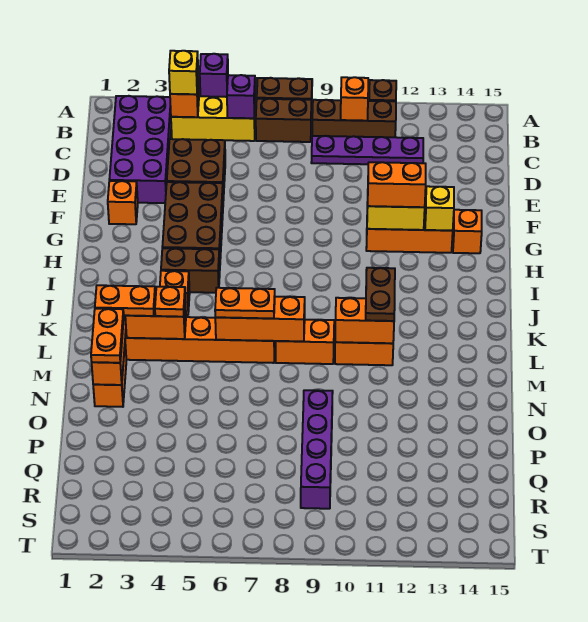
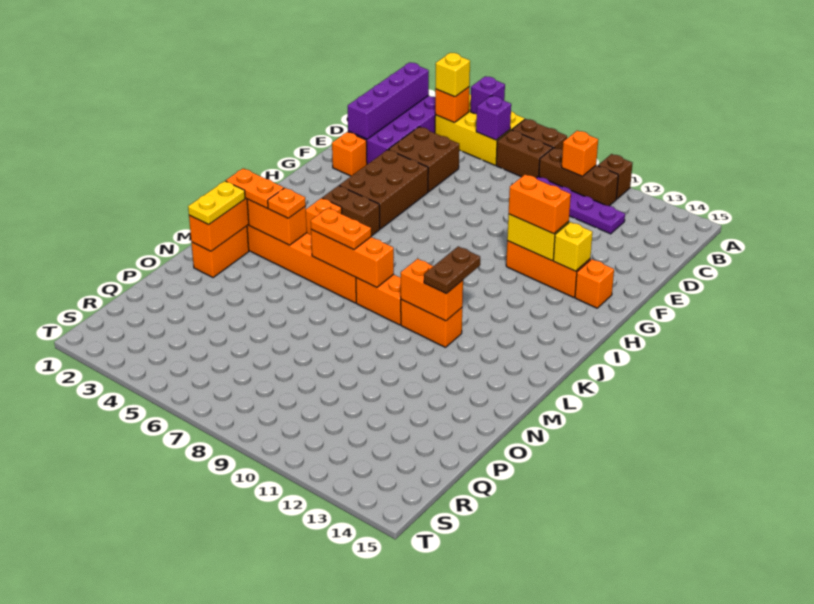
orange 1x2 plate [91,309,124,363] -> yellow 1x2 plate [188,181,245,225]
purple 1x4 brick [301,390,333,509] -> purple 1x4 brick moved to [348,62,429,139]

